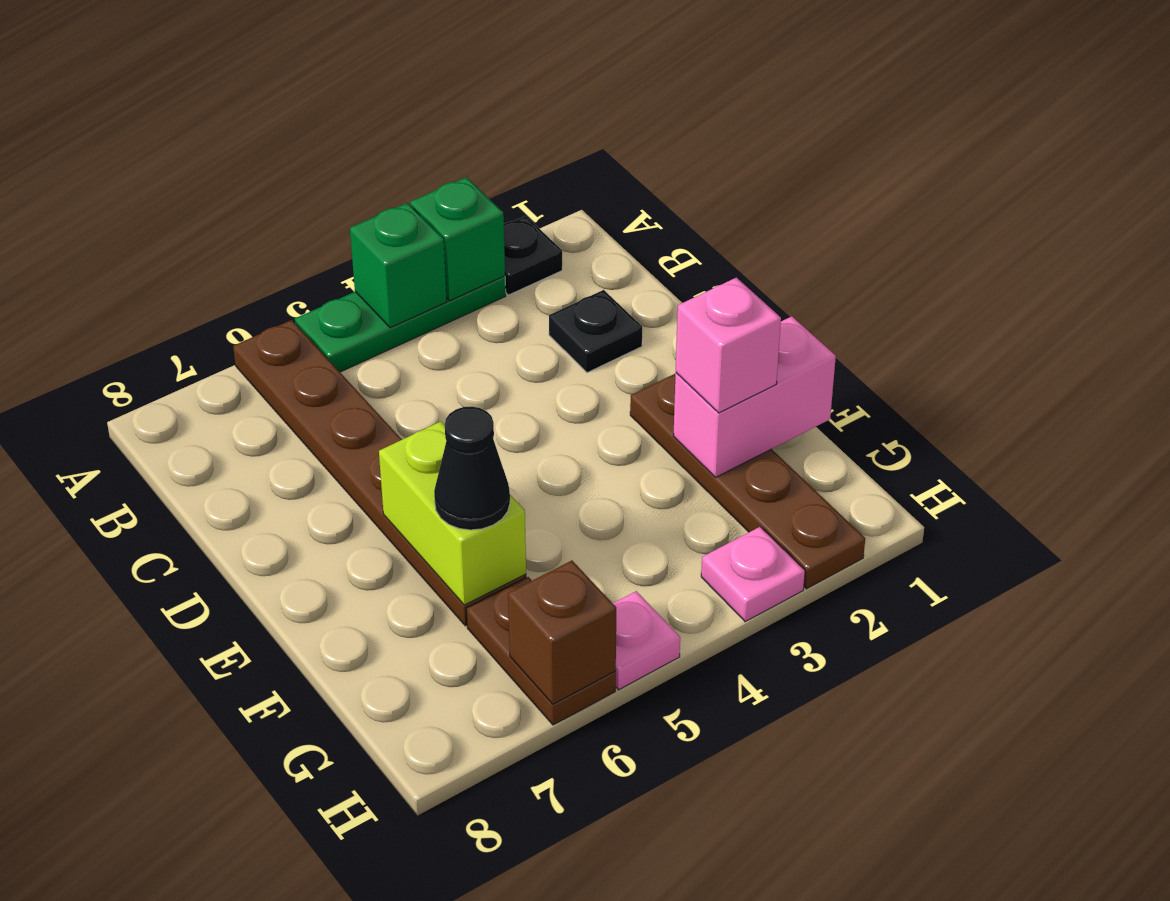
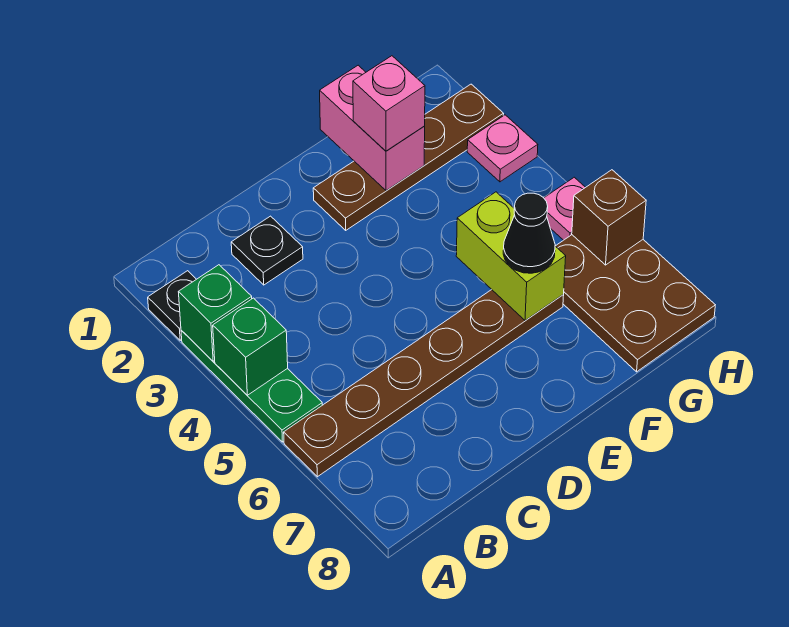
lime 1x2 brick [379,421,526,605] -> lime 1x2 brick turned to [456,192,566,321]
brown 1x2 plate [466,577,616,725] -> brown 2x3 plate [556,235,715,372]

